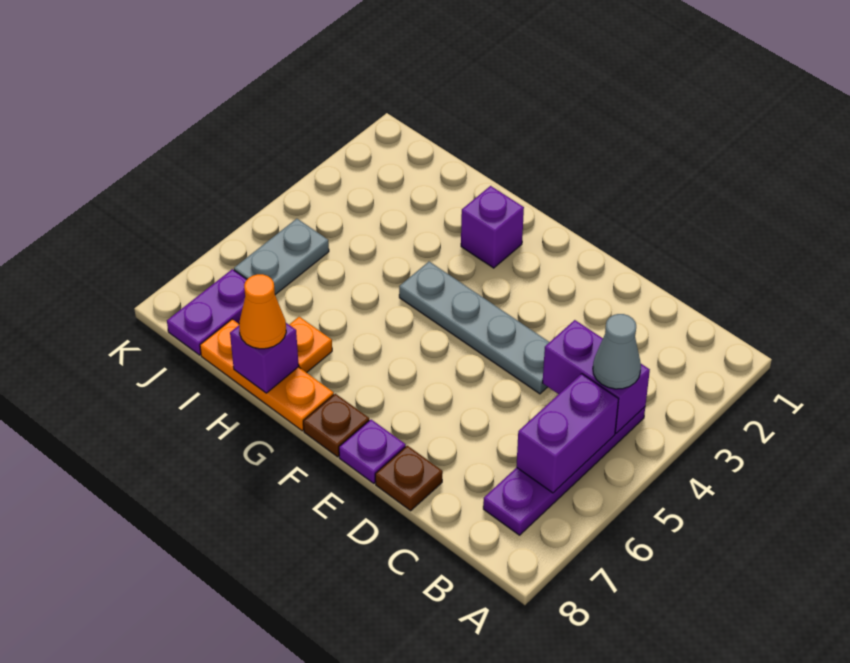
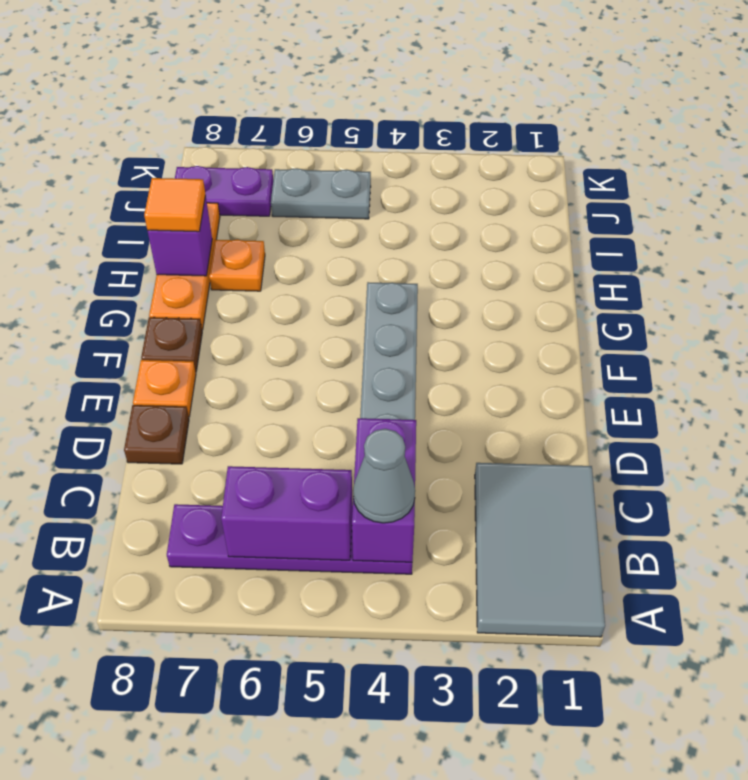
none -> grey 2x3 tile [475,463,605,637]
purple 1x1 plate [339,420,406,484] -> orange 1x1 plate [133,360,196,417]
purple 1x1 brick [461,186,524,268] -> none
orange 1x1 cone [239,274,286,349] -> orange 1x1 tile [144,178,205,232]

